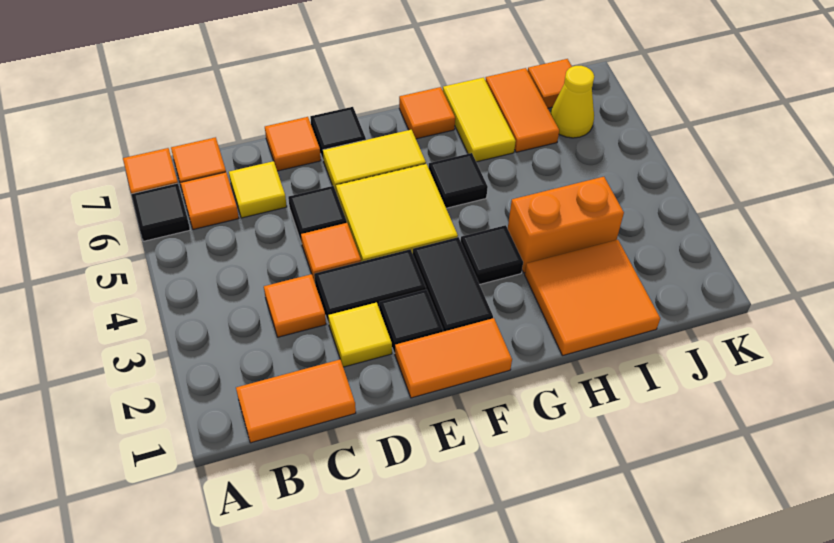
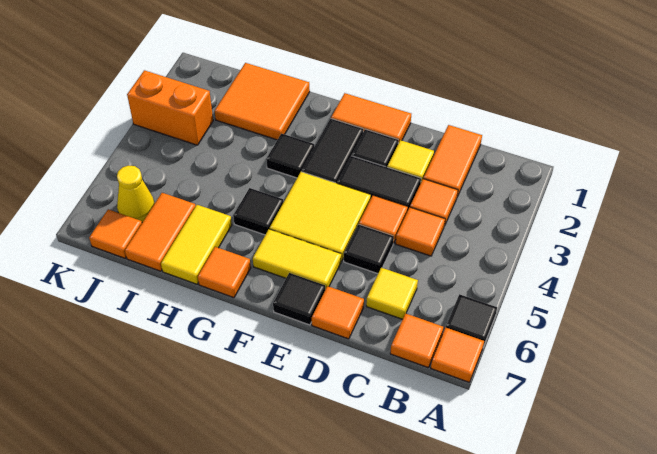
orange 1x2 tile [236,359,356,443] -> orange 1x2 tile turned to [423,125,482,197]
orange 1x1 tile [181,172,239,230] -> orange 1x1 tile moved to [396,207,445,256]
orange 1x2 brick [508,177,624,273] -> orange 1x2 brick moved to [127,70,213,145]

